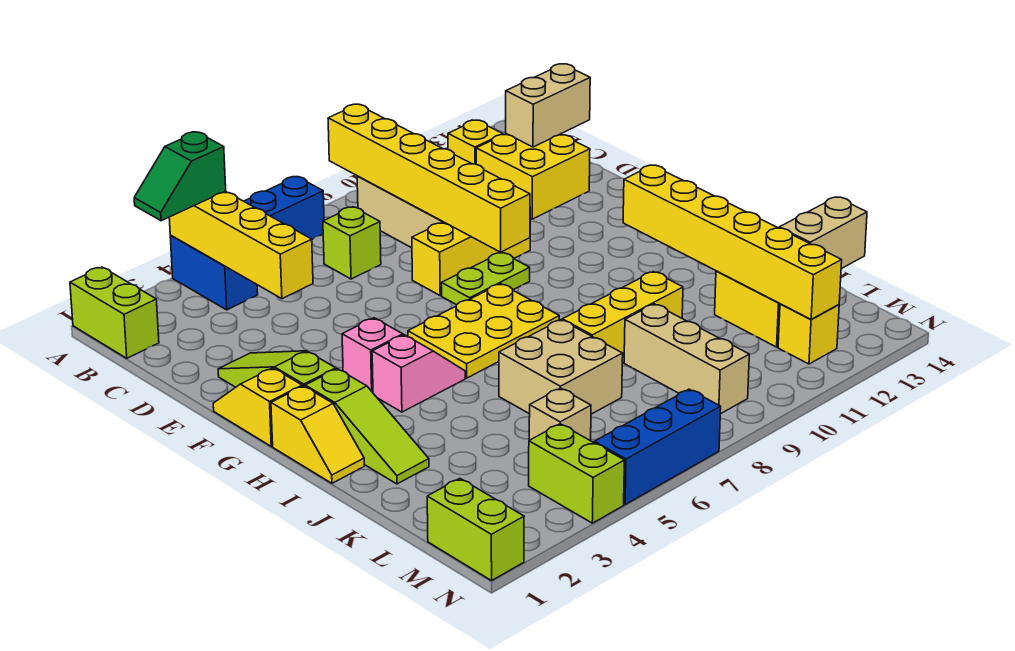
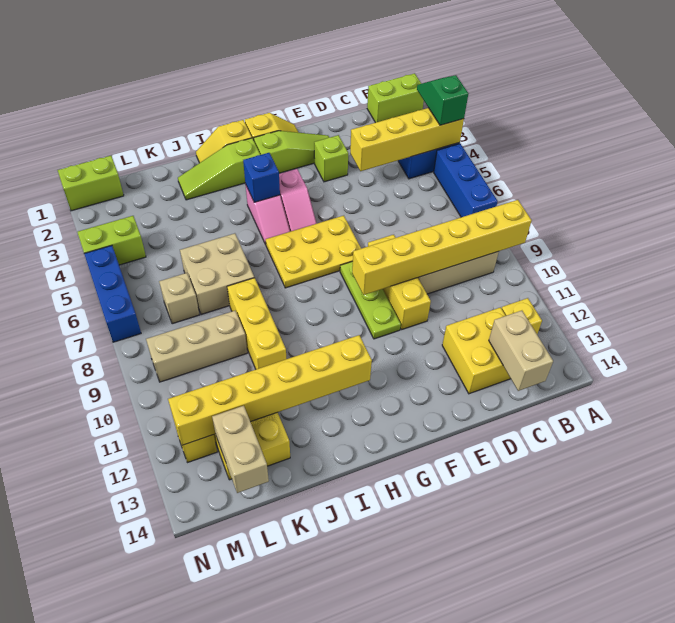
lime 1x1 brick [323,207,381,279] -> lime 1x1 brick moved to [314,135,348,182]
lime 1x2 plate [441,252,530,305] -> lime 1x3 plate [340,261,401,339]
yellow 2x3 plate [408,284,559,378] -> yellow 2x3 plate turned to [266,216,361,288]
none -> blue 1x1 brick [243,153,280,202]
tan 1x1 brick [529,388,591,441] -> tan 1x1 brick moved to [159,273,199,324]

